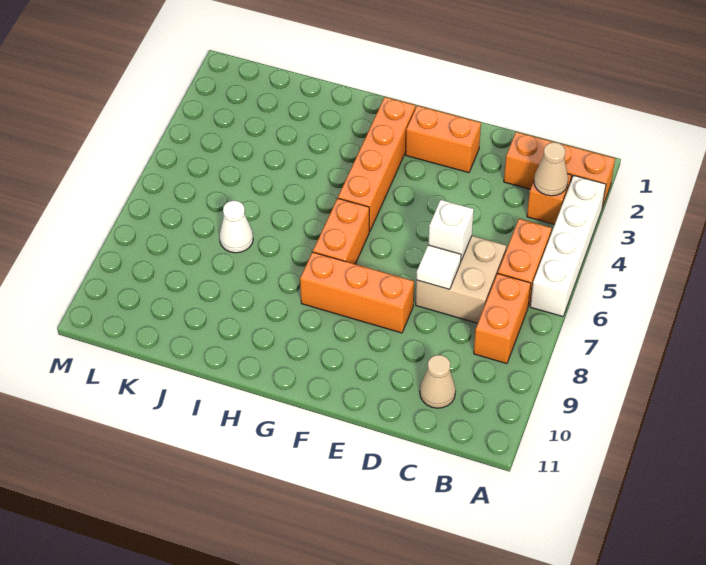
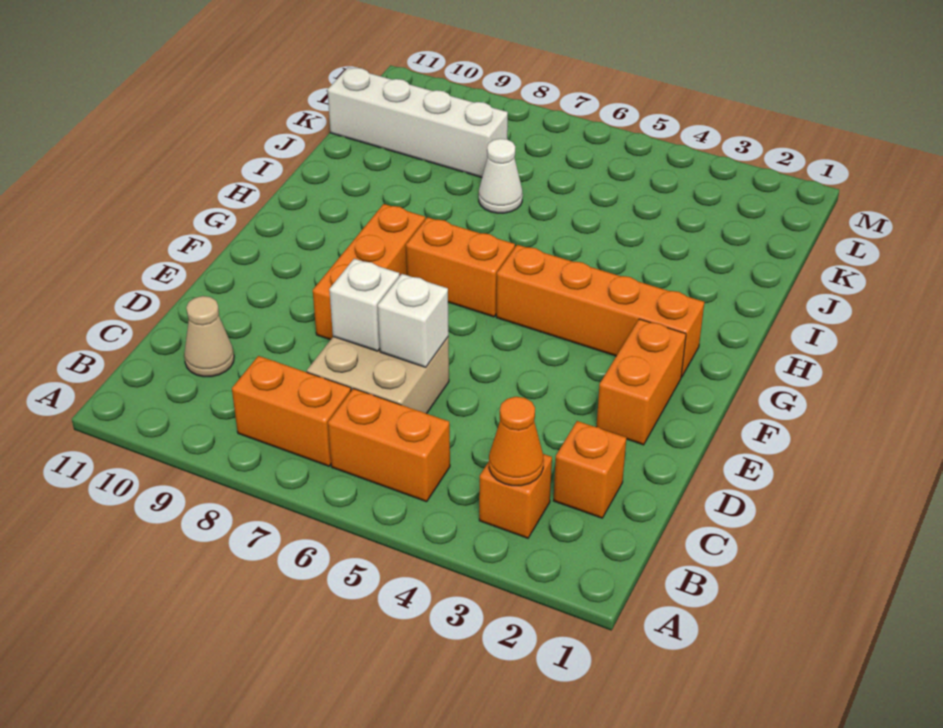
orange 1x3 brick [504,132,615,208] -> orange 1x1 brick [553,421,626,518]
white 1x4 brick [530,175,606,316] -> white 1x4 brick moved to [327,67,508,177]
tan 1x1 cone [534,142,568,196] -> orange 1x1 cone [489,397,544,486]
white 1x1 tile [416,245,461,289] -> white 1x1 brick [329,259,400,351]

